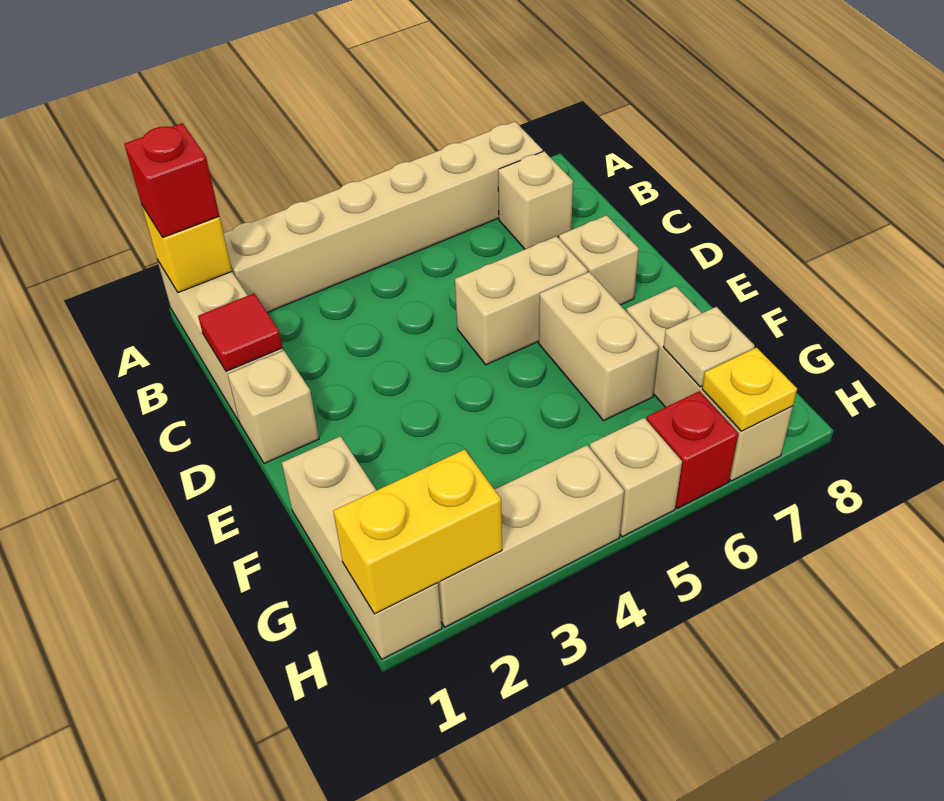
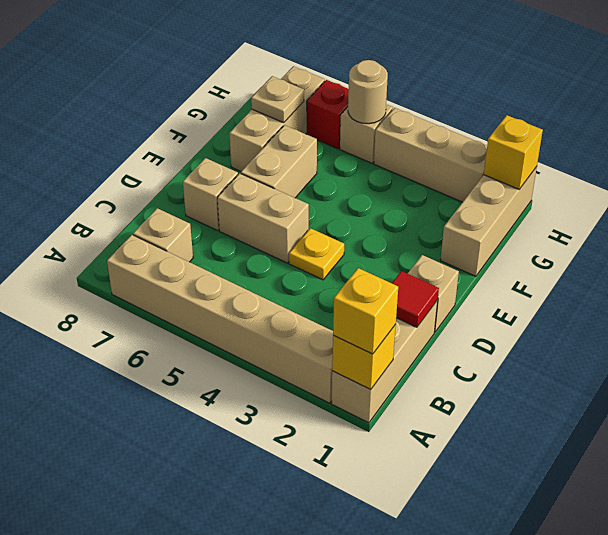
red 1x1 brick [124,123,219,237] -> yellow 1x1 brick [333,268,398,354]
yellow 1x2 brick [333,450,502,614] -> yellow 1x1 brick [484,115,543,189]
none -> tan 1x1 round brick [348,60,388,124]
yellow 1x1 plate [702,348,797,431] -> yellow 1x1 plate moved to [289,228,344,280]

